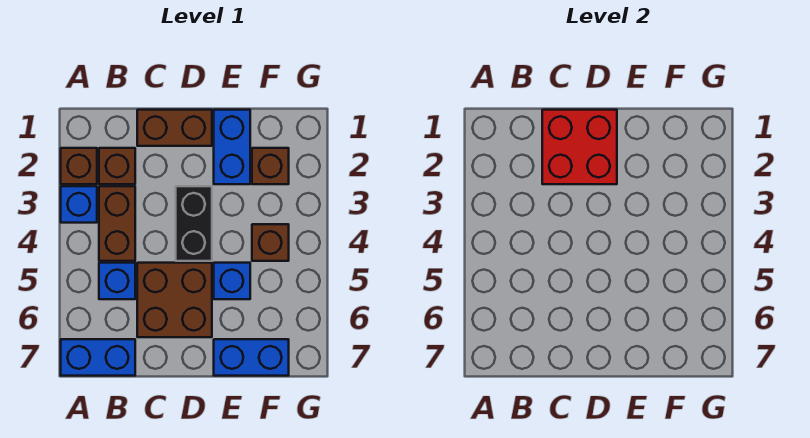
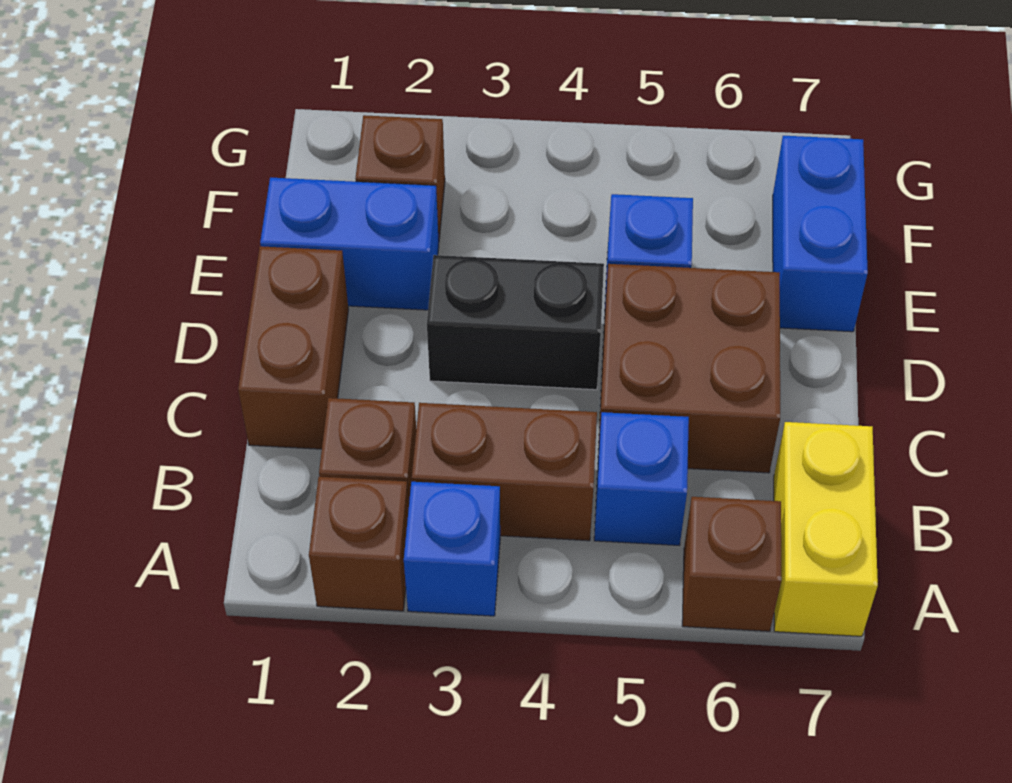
blue 1x2 brick [61,339,135,376] -> yellow 1x2 brick [774,422,878,636]
red 2x2 brick [542,110,617,184] -> none
brown 1x1 brick [252,224,289,261] -> brown 1x1 brick moved to [682,497,781,631]

